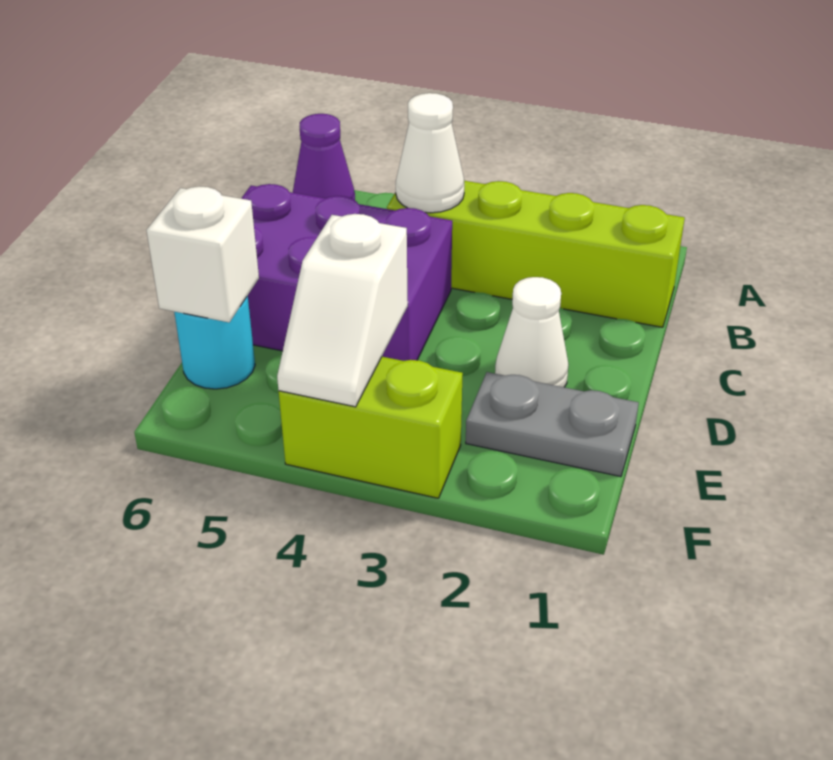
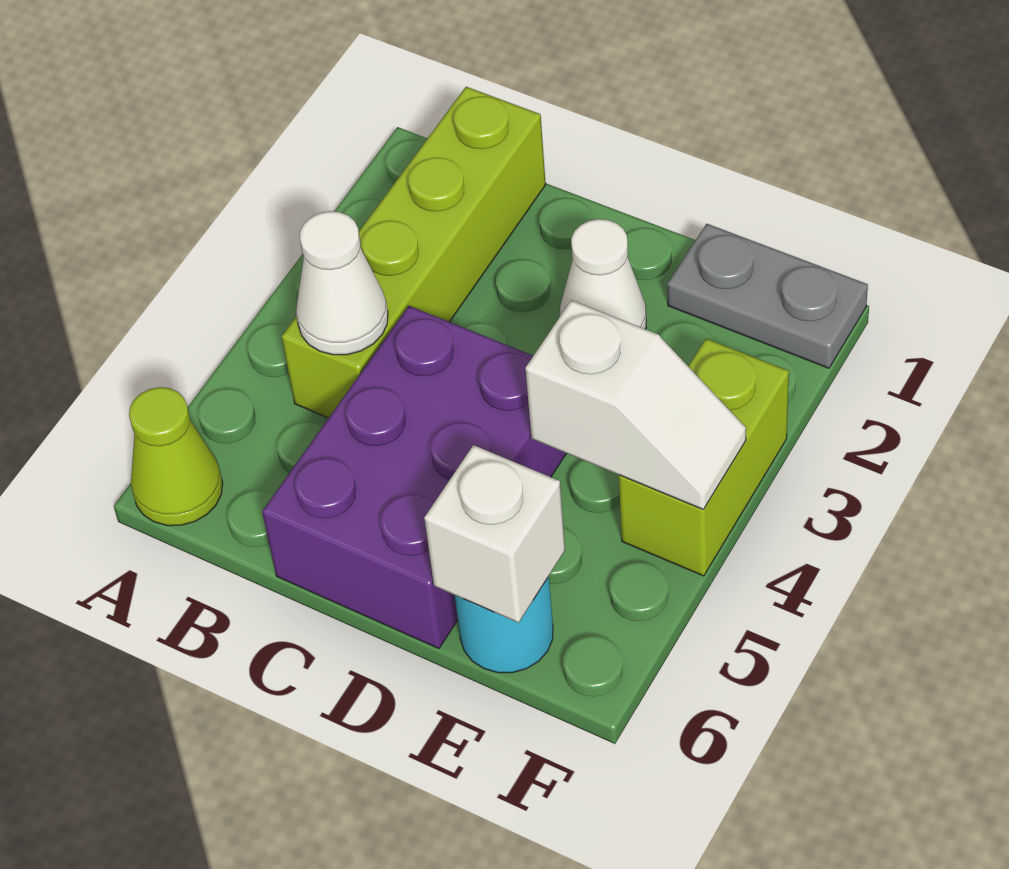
purple 1x1 cone [293,114,355,200] -> lime 1x1 cone [129,387,223,526]
grey 1x2 plate [466,372,639,477] -> grey 1x2 plate turned to [667,224,868,368]

